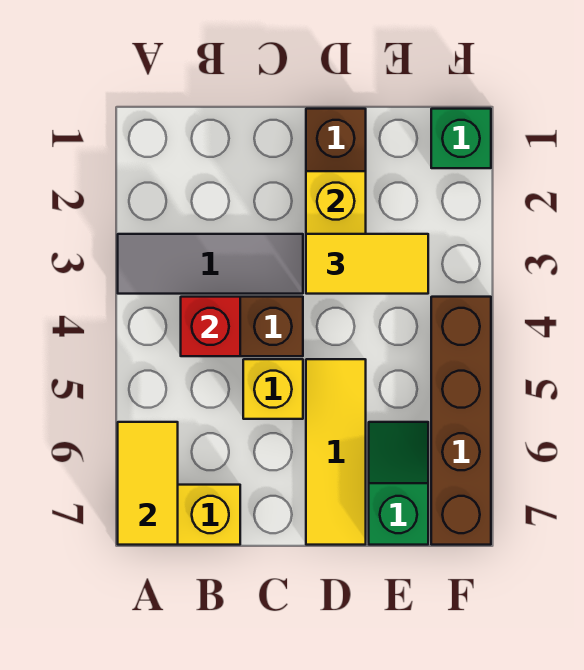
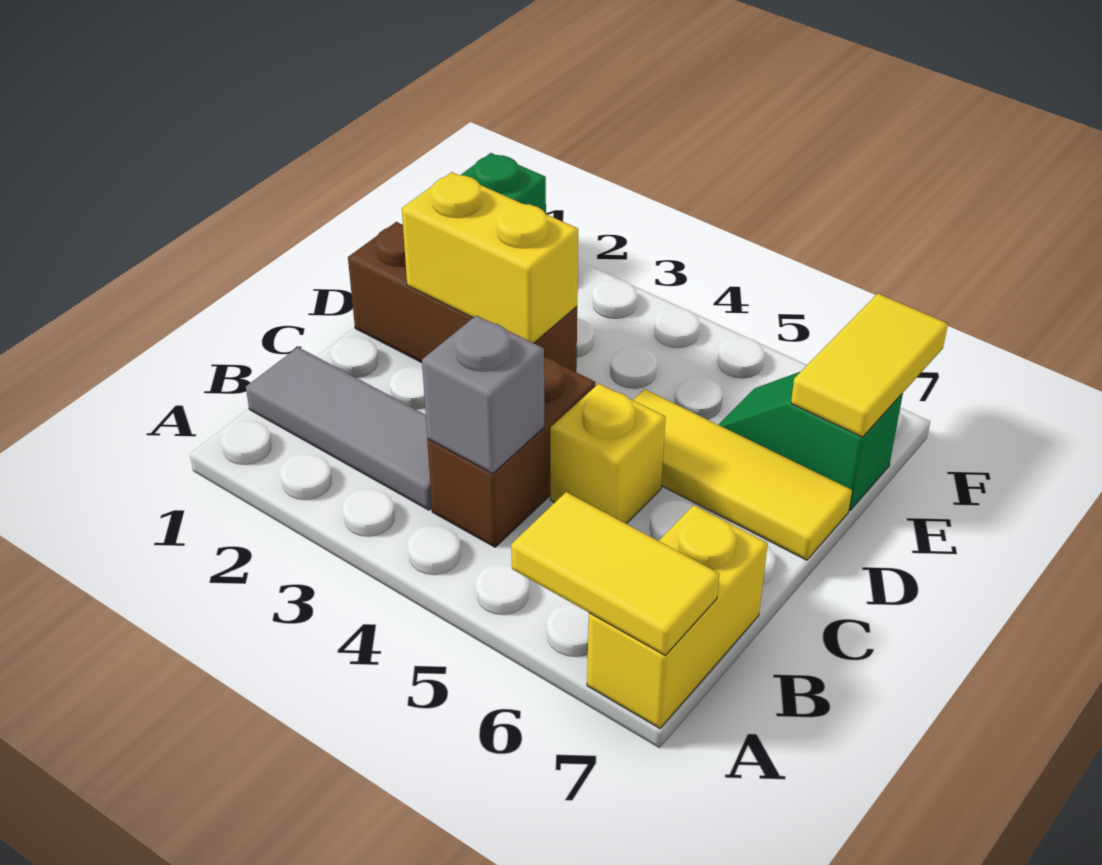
grey 1x3 tile [118,234,303,294] -> grey 1x3 tile turned to [246,347,432,510]
red 1x1 brick [181,297,240,356] -> grey 1x1 brick [422,315,544,474]
yellow 1x2 tile [306,234,428,294] -> yellow 1x2 tile moved to [791,293,948,437]
brown 1x4 brick [431,297,491,545] -> none

